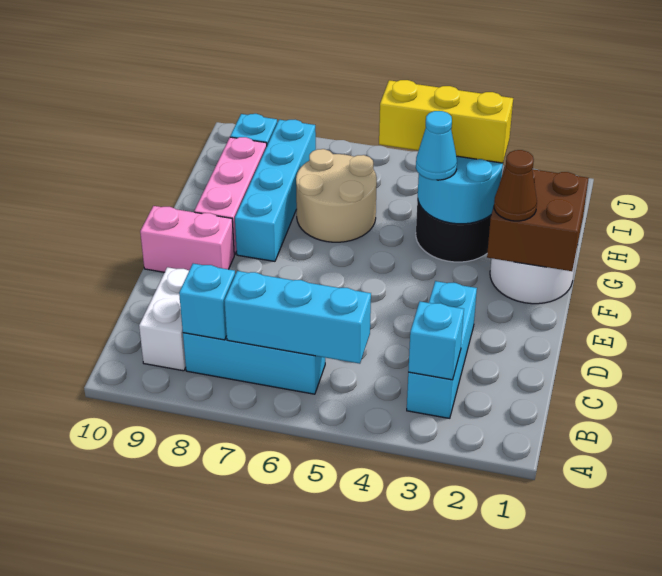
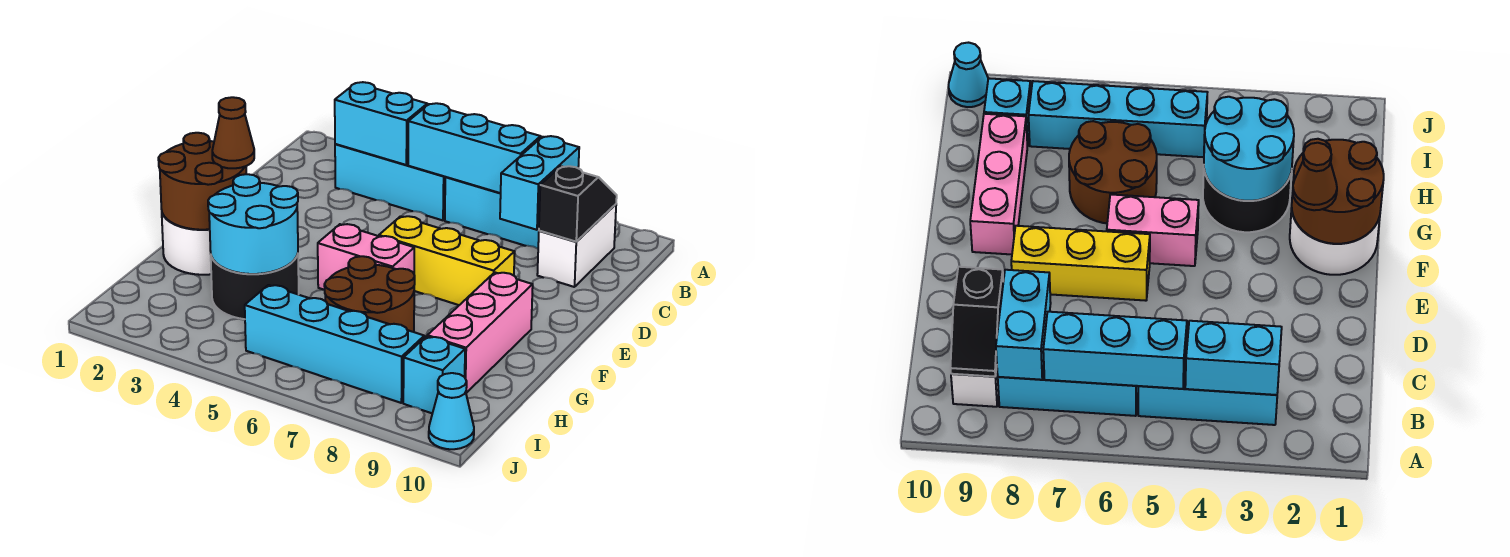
cyan 1x3 brick [407,281,477,418] -> cyan 1x3 brick turned to [335,144,445,220]
cyan 1x1 brick [408,301,464,380] -> cyan 1x2 brick [335,82,427,165]
cyan 1x1 brick [179,264,235,340] -> cyan 1x2 brick [500,136,579,230]
none -> black 1x2 slope [539,166,617,242]
pink 1x2 brick [140,206,234,272] -> pink 1x2 brick moved to [318,224,414,290]
brown 2x2 brick [487,165,589,271] -> brown 2x2 round brick [158,133,246,230]
cyan 1x4 brick [235,120,316,261] -> cyan 1x4 brick turned to [245,285,424,403]
cyan 1x1 cone [416,111,457,180] -> cyan 1x1 cone moved to [429,373,474,449]
tan 2x2 round brick [296,149,377,242] -> brown 2x2 round brick [324,256,415,332]
yellow 1x3 brick [379,80,513,163] -> yellow 1x3 brick moved to [379,216,515,305]

